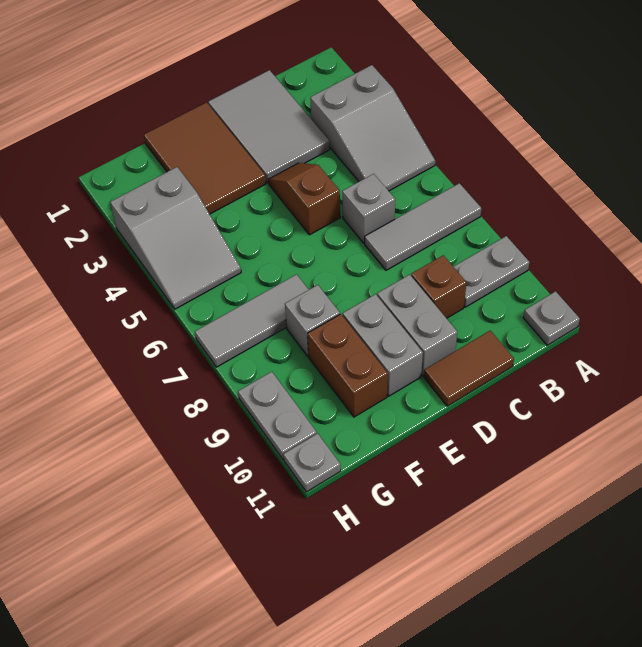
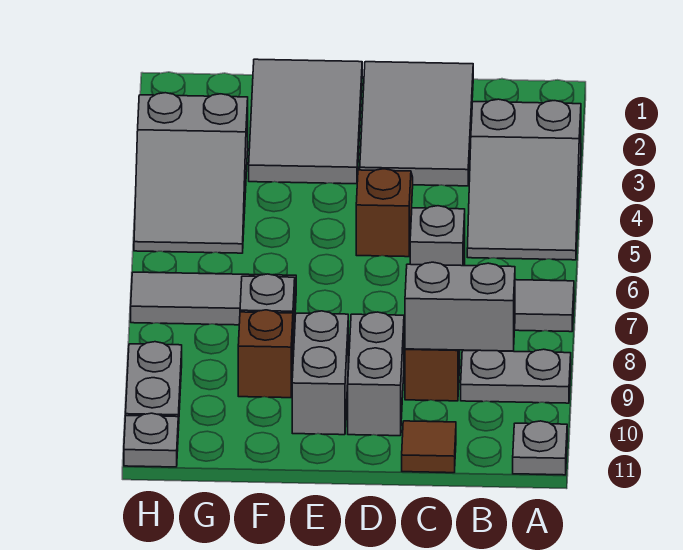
none -> grey 1x2 brick [405,262,515,351]
brown 1x2 tile [424,331,514,406] -> brown 1x1 tile [402,421,456,473]
brown 2x3 tile [144,102,266,214] -> grey 2x3 tile [249,59,362,184]
brown 1x2 brick [308,314,388,417] -> brown 1x1 brick [238,310,293,398]

